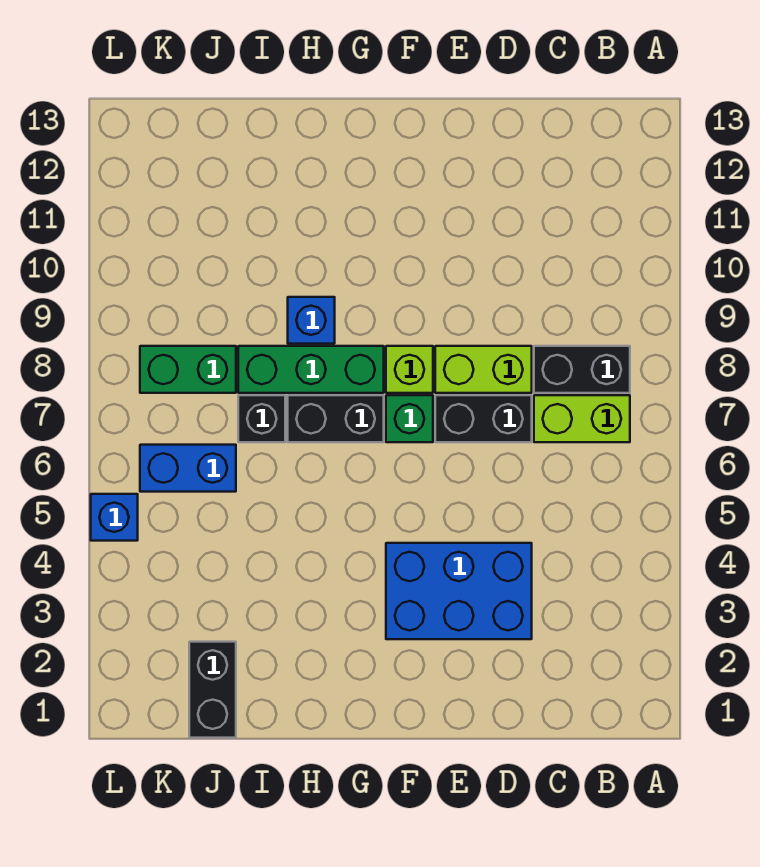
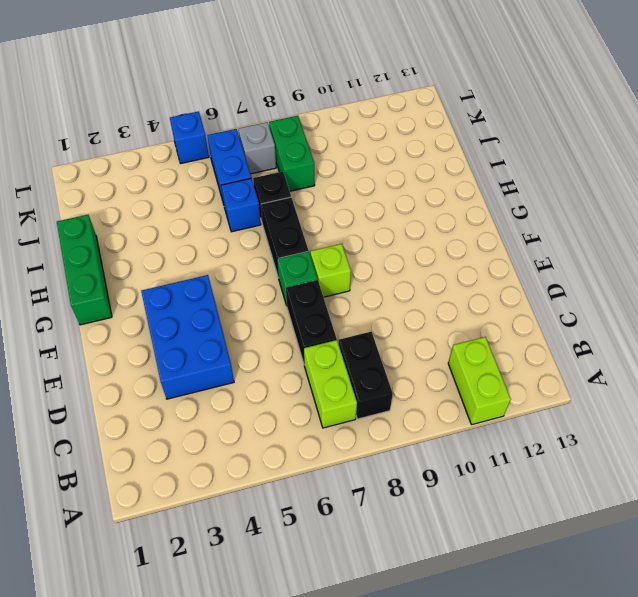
lime 1x2 brick [435,346,532,393] -> lime 1x2 brick moved to [448,337,511,424]
green 1x3 brick [238,346,384,393] -> green 1x3 brick moved to [57,215,112,325]
blue 1x1 brick [288,297,335,344] -> blue 1x1 brick moved to [221,178,261,232]
black 1x2 brick [189,642,236,738] -> none
none -> grey 1x1 brick [238,122,276,174]

